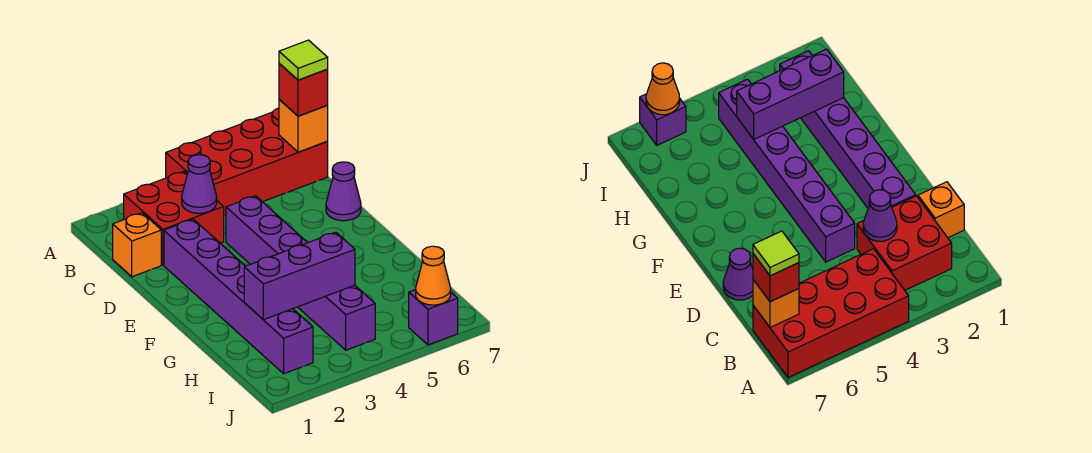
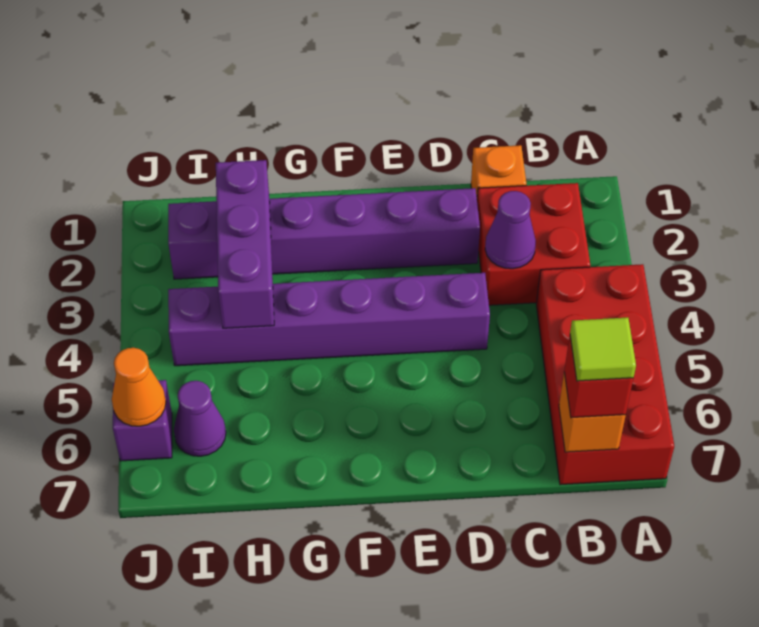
purple 1x1 cone [326,162,361,221] -> purple 1x1 cone moved to [174,381,226,456]

